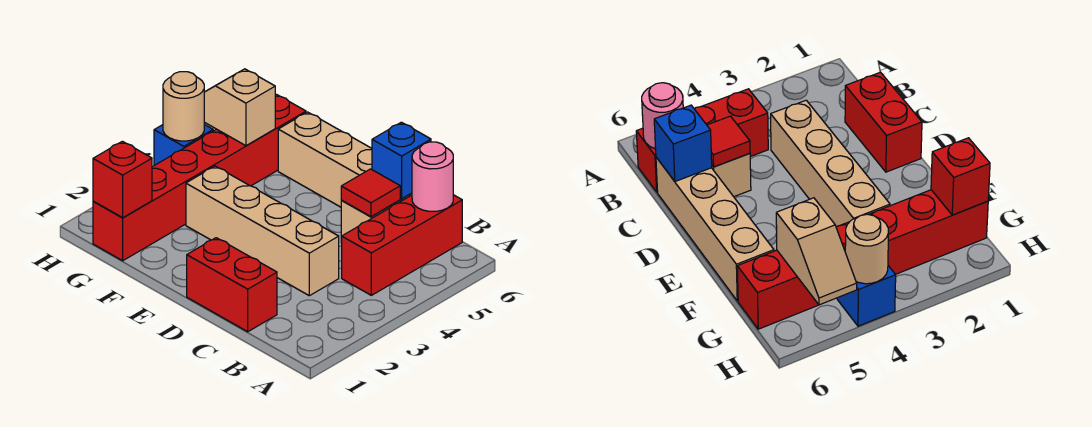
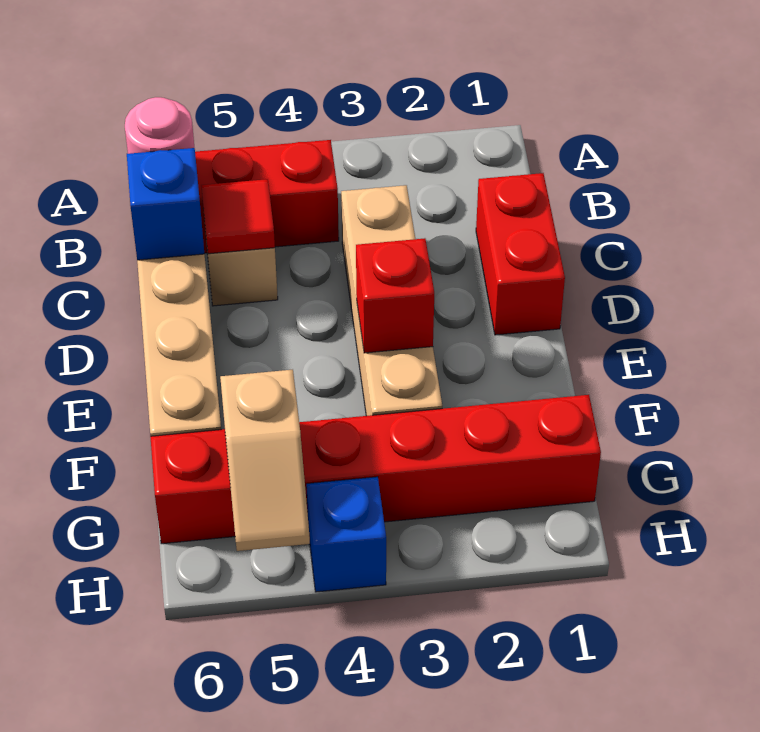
red 1x1 brick [93,141,152,218] -> red 1x1 brick moved to [356,238,434,353]
tan 1x1 round brick [163,72,204,141] -> none

